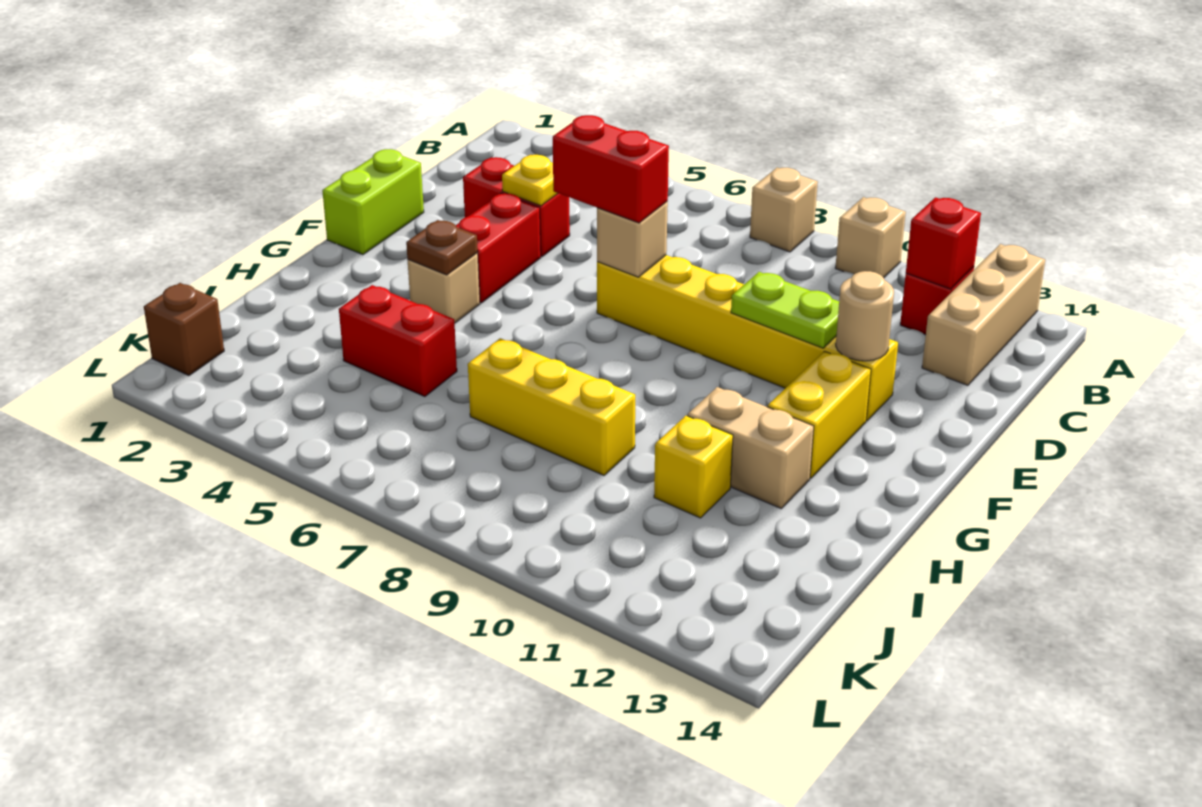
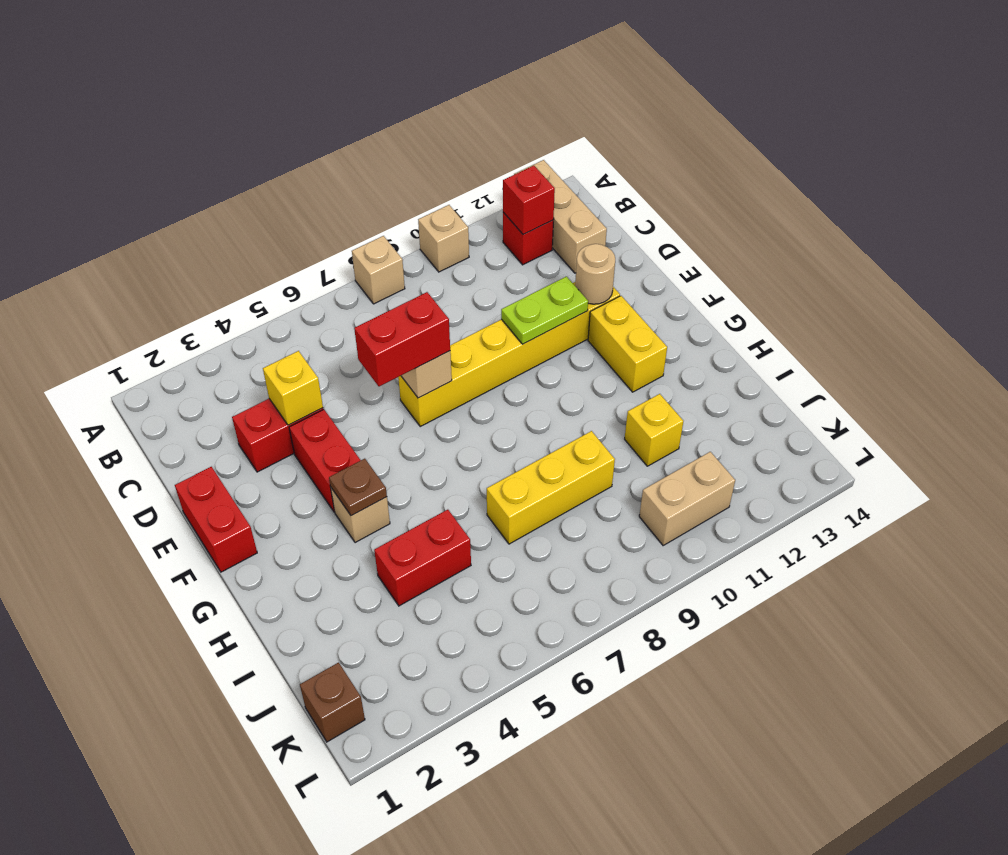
yellow 1x1 plate [502,155,558,206] -> yellow 1x1 brick [263,351,323,425]
lime 1x2 brick [322,149,424,255] -> red 1x2 brick [175,467,257,572]
tan 1x2 brick [687,387,814,508] -> tan 1x2 brick moved to [639,452,735,545]

